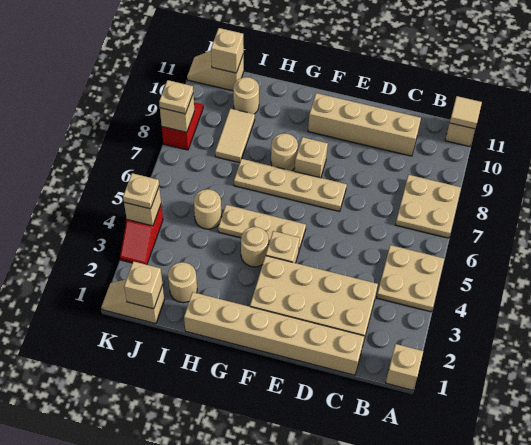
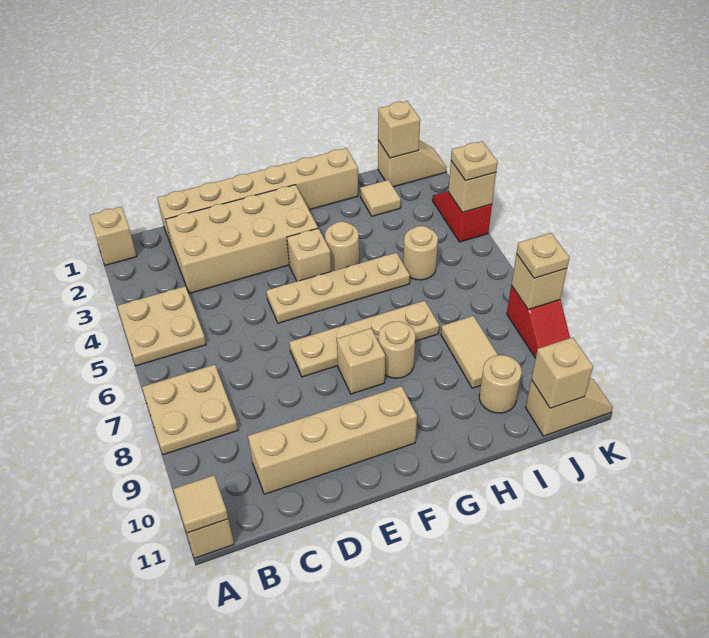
tan 1x3 plate [218,205,306,250] -> tan 1x4 plate [266,253,410,323]
tan 1x1 round brick [168,262,197,303] -> tan 1x1 tile [360,180,401,216]

